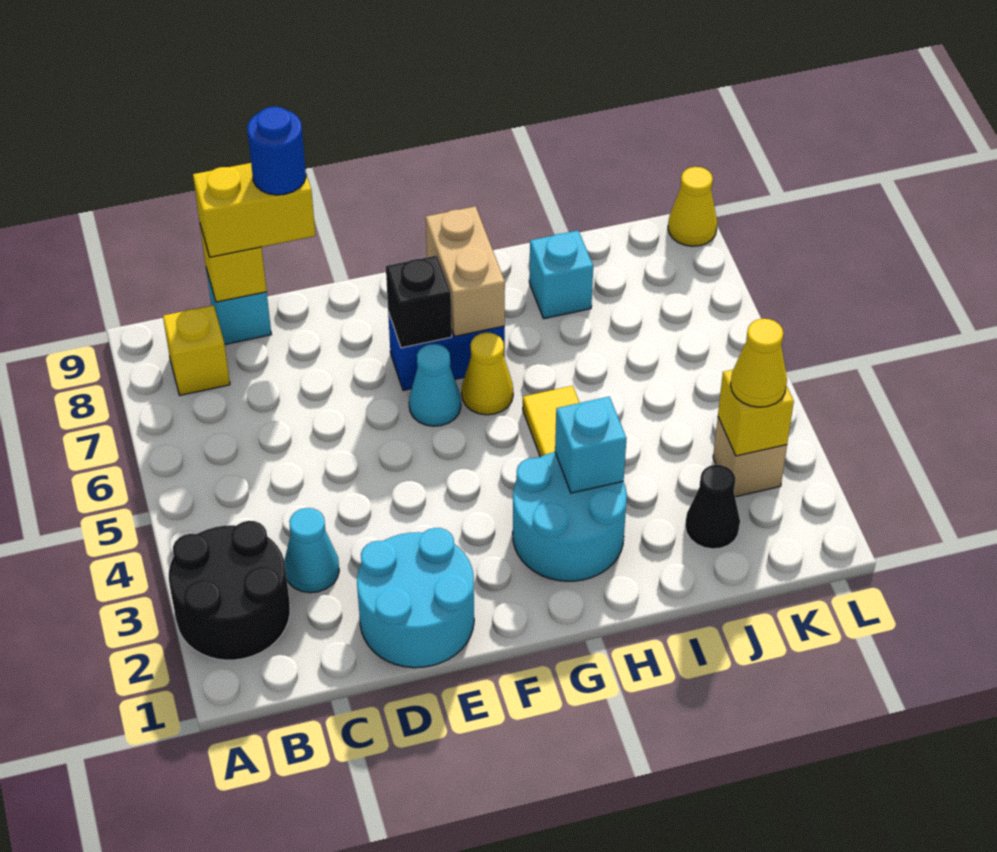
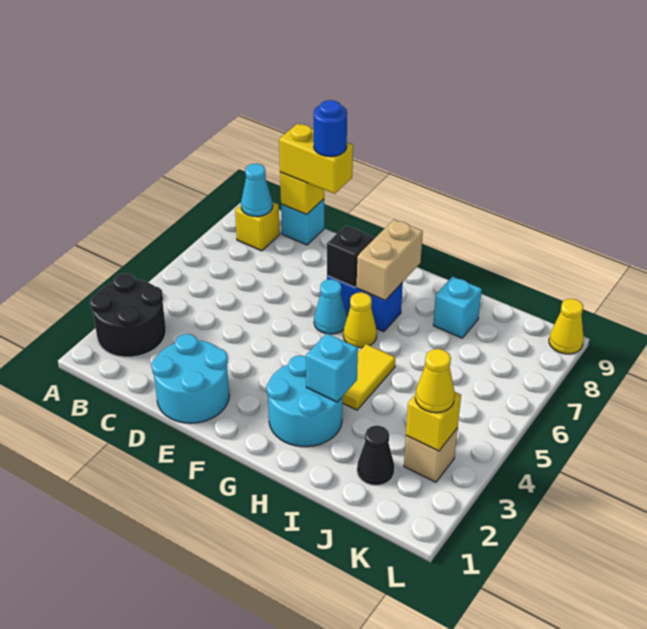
cyan 1x1 cone [284,508,339,593] -> cyan 1x1 cone moved to [241,164,273,216]

